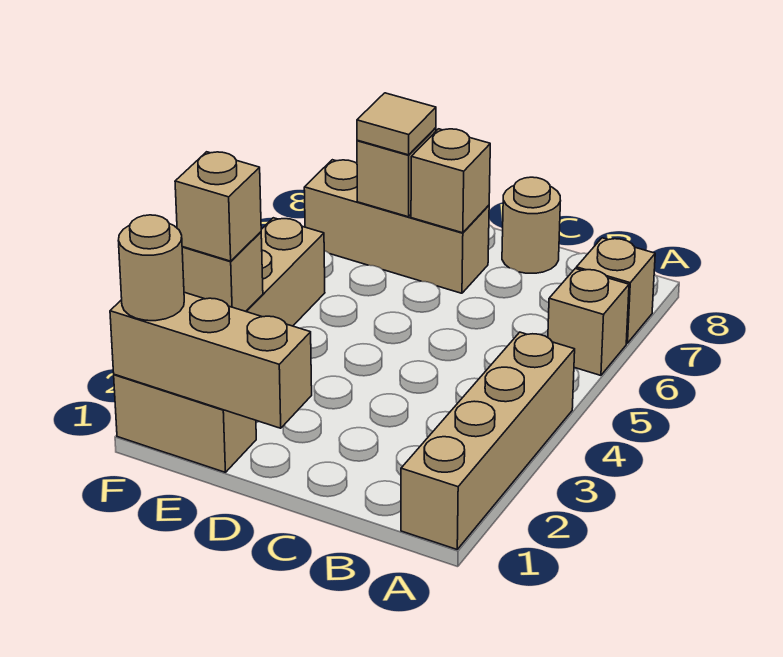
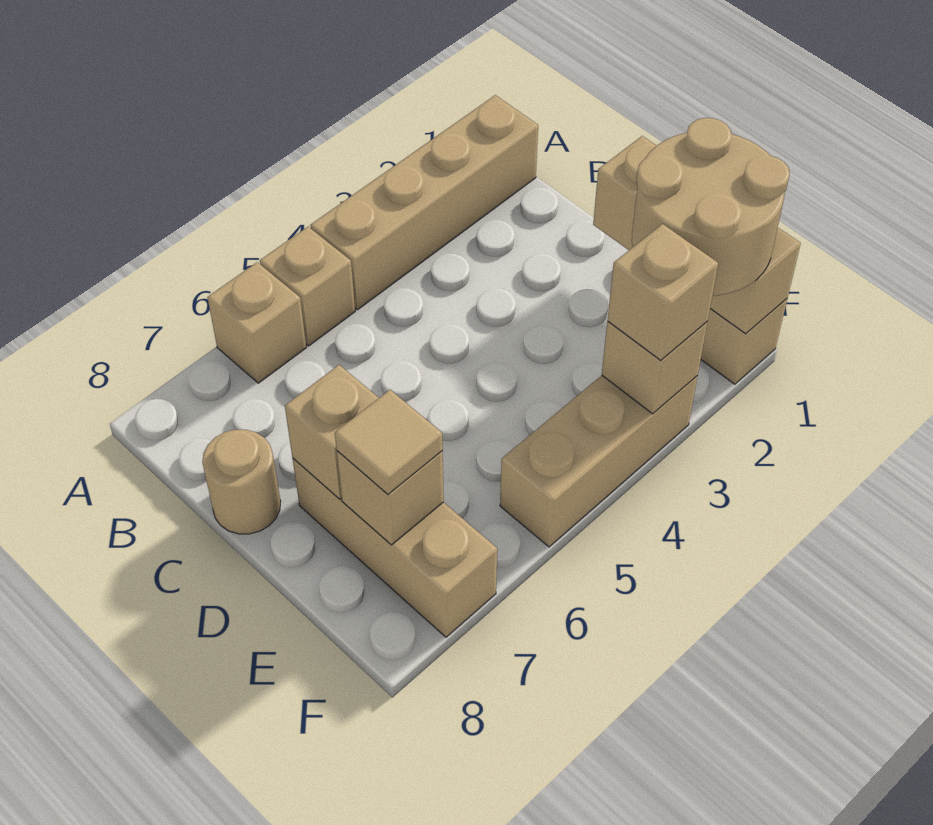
tan 1x1 brick [576,238,655,343] -> tan 1x1 brick moved to [260,227,355,346]
tan 1x1 round brick [118,215,184,321] -> tan 2x2 round brick [632,118,790,296]

